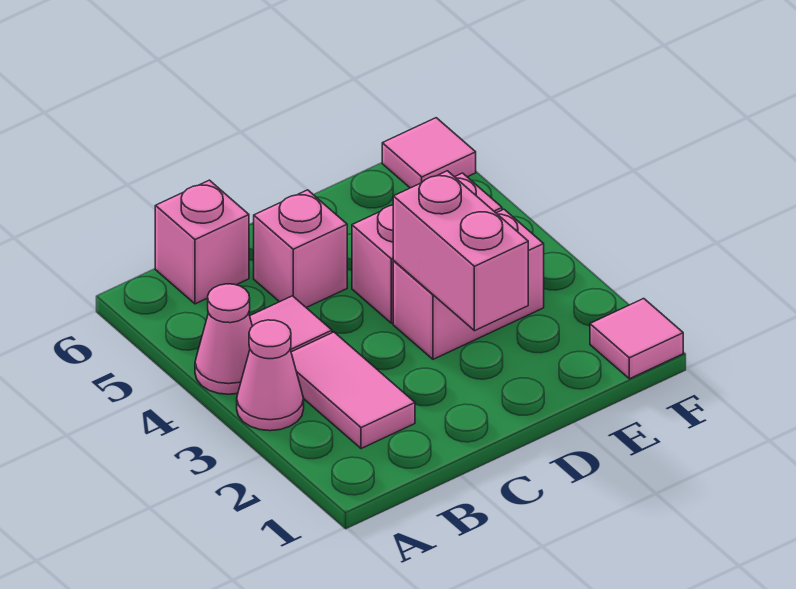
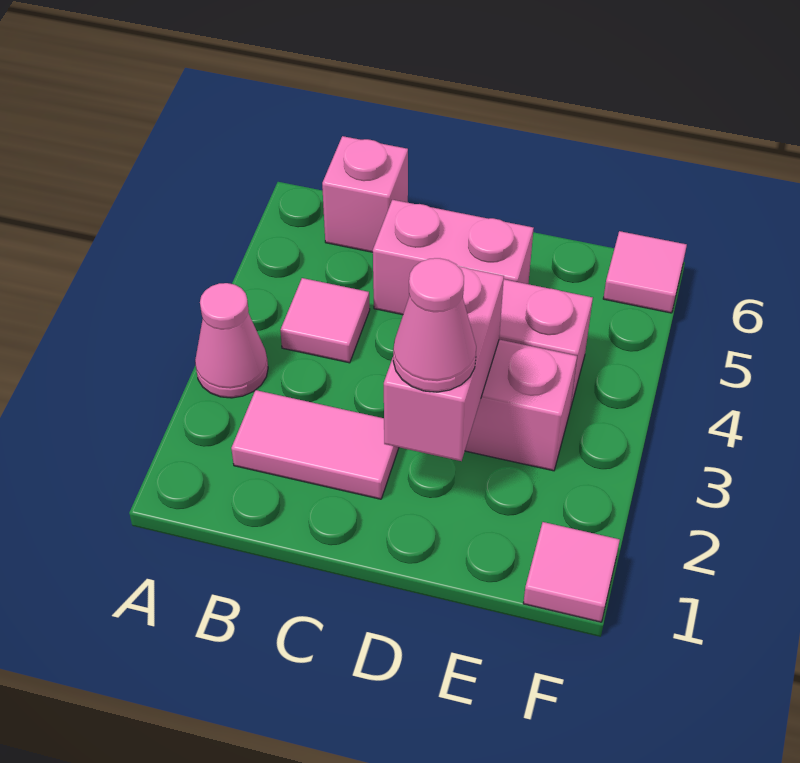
pink 1x1 cone [195,284,252,394] -> pink 1x1 cone moved to [393,258,476,392]
pink 1x2 tile [291,332,415,449] -> pink 1x2 tile turned to [231,390,399,499]
pink 1x1 brick [254,190,347,308] -> pink 1x2 brick [373,200,534,315]

